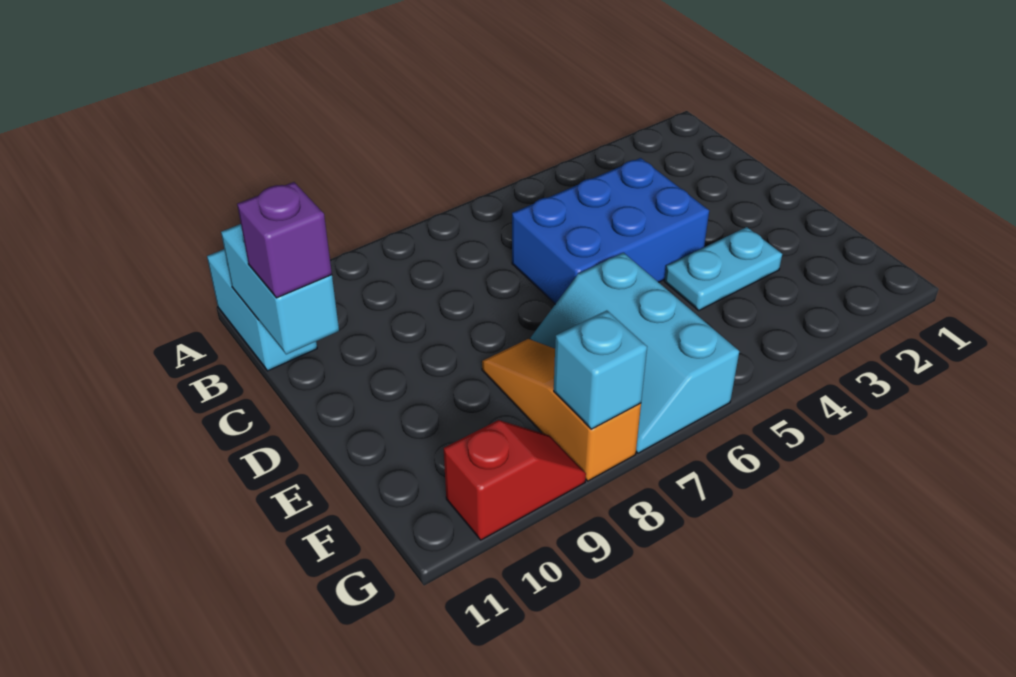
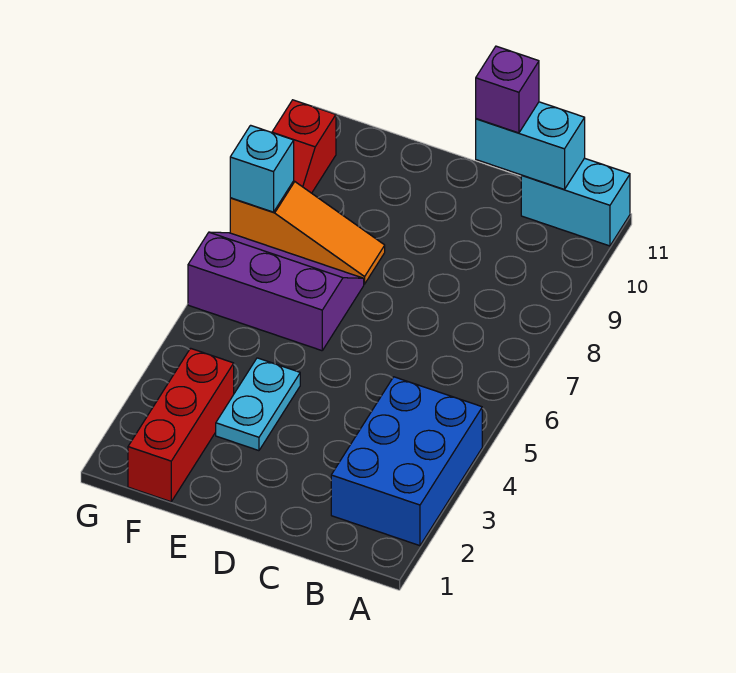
blue 2x3 brick [512,158,709,304] -> blue 2x3 brick moved to [331,377,482,546]
cyan 2x3 slope [530,253,739,453] -> purple 2x3 slope [188,232,364,351]
none -> red 1x3 brick [128,348,234,502]

